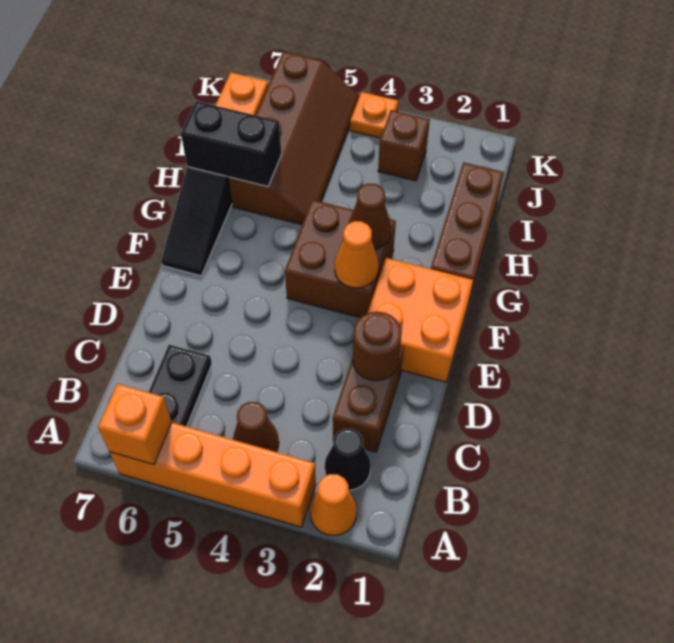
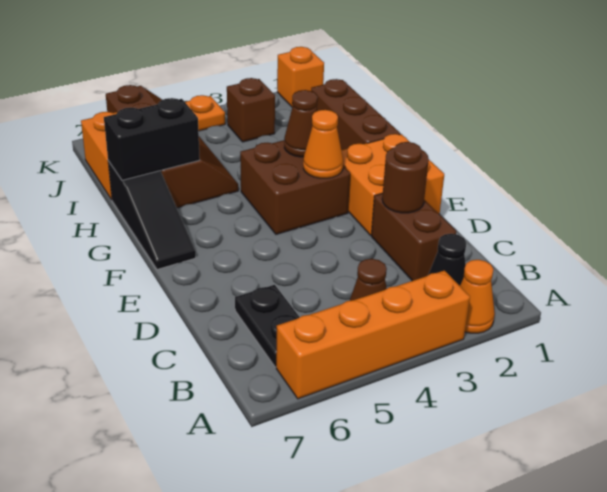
orange 1x1 brick [98,384,172,465] -> orange 1x1 brick moved to [277,47,324,107]

